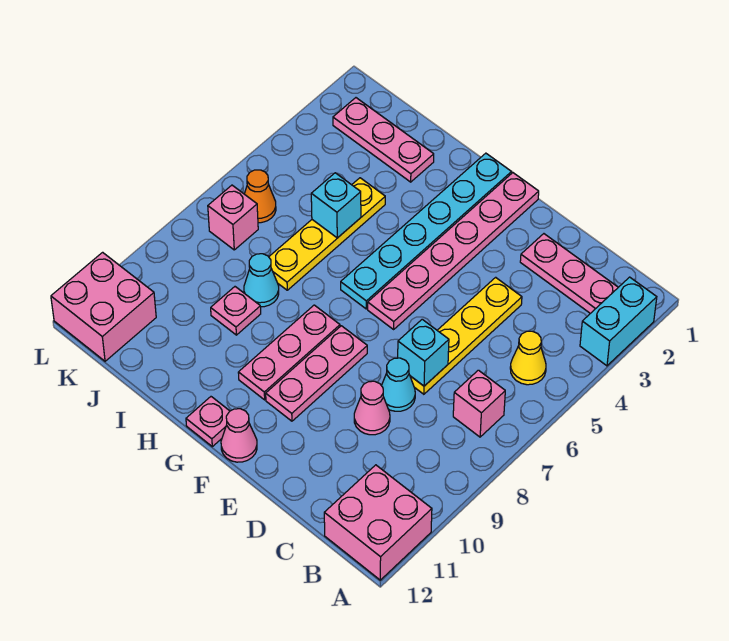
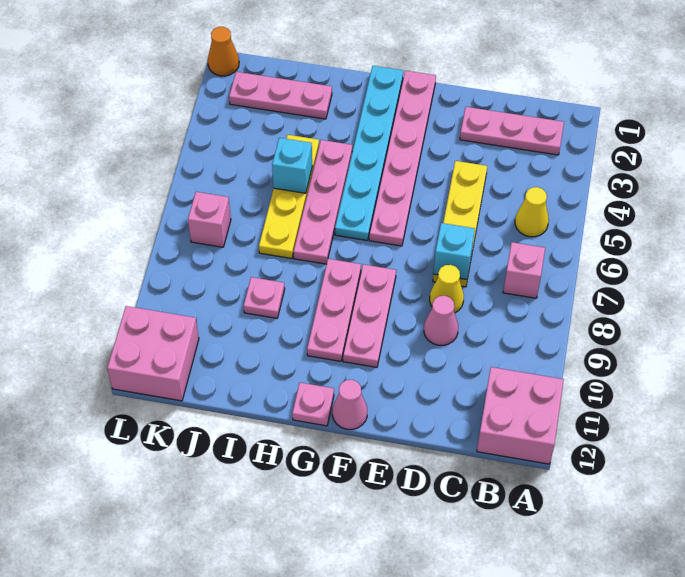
cyan 1x2 brick [580,277,657,366] -> none
cyan 1x1 cone [381,358,415,411] -> yellow 1x1 cone [430,265,464,313]
none -> pink 1x4 plate [294,140,352,264]
cyan 1x1 cone [244,254,279,307] -> none
orange 1x1 cone [245,170,276,223] -> orange 1x1 cone moved to [208,27,239,76]

